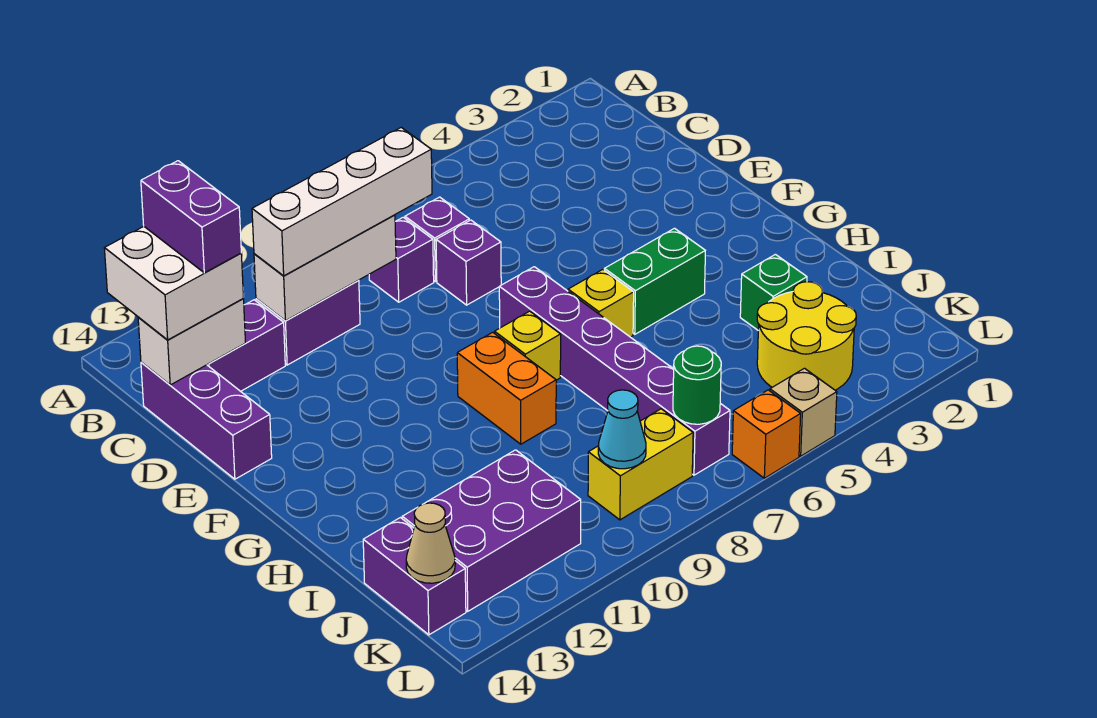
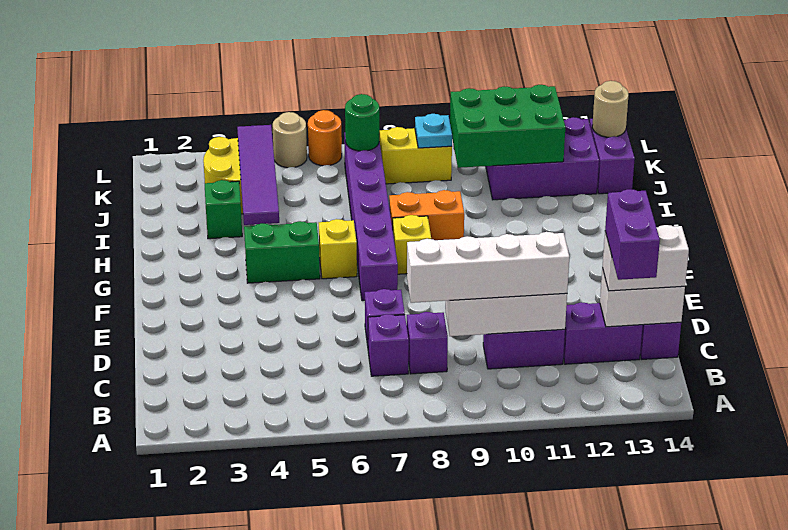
white 2x2 brick [104,226,243,340] -> white 1x2 brick [602,225,689,291]
orange 1x2 brick [457,332,556,444] -> orange 1x2 brick turned to [389,190,464,240]
none -> purple 1x4 tile [237,125,279,225]
none -> green 2x3 brick [450,85,565,168]
cyan 1x1 cone [598,390,646,469] -> cyan 1x1 plate [415,114,452,148]
tan 1x1 cone [406,503,455,583] -> tan 1x1 round brick [592,81,628,137]
tan 1x1 brick [770,368,837,456] -> tan 1x1 round brick [273,112,307,168]
orange 1x1 brick [732,390,801,478] -> orange 1x1 round brick [308,110,342,166]

